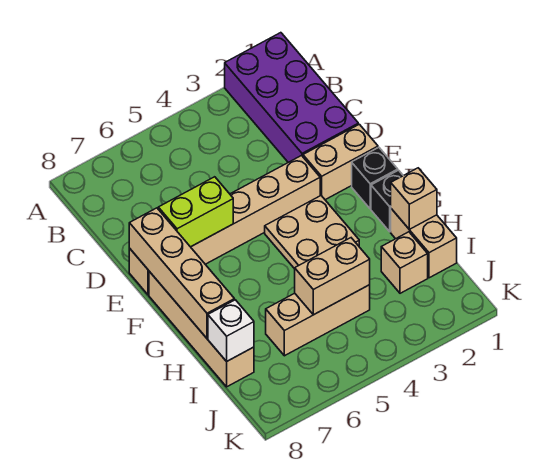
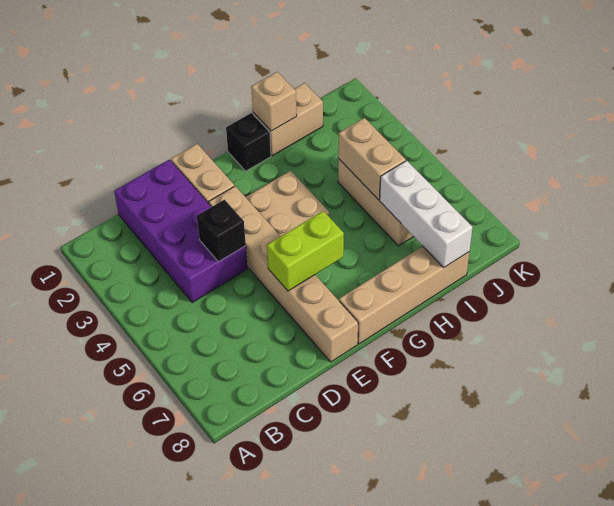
purple 2x4 brick [225,33,358,162] -> purple 2x4 brick turned to [114,159,247,303]
lime 1x2 brick [158,177,233,247] -> lime 1x2 brick turned to [267,211,344,291]
tan 1x4 brick [129,208,234,338] -> none
black 1x1 brick [352,147,398,209] -> black 1x1 brick moved to [197,200,246,262]
tan 1x1 brick [381,232,428,293] -> none
white 1x1 brick [208,300,254,361] -> white 1x3 brick [380,161,472,267]

